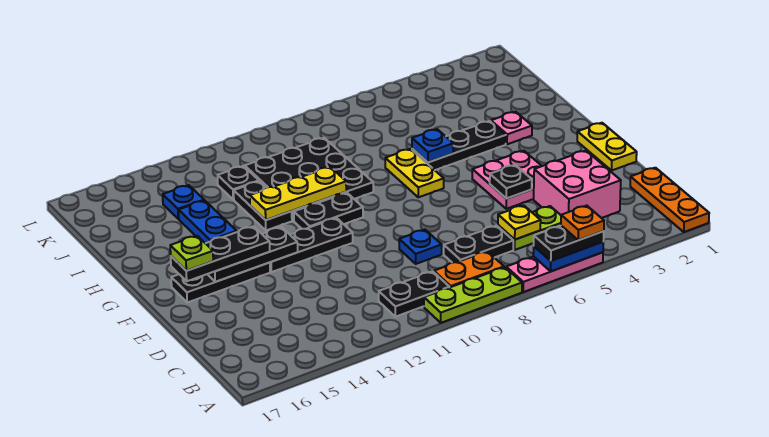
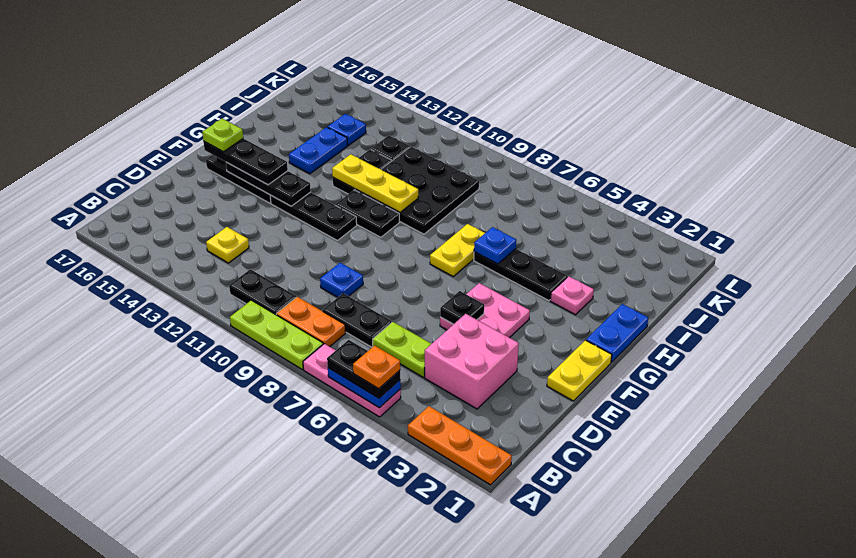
orange 1x3 plate [630,168,709,232] -> orange 1x3 plate turned to [408,406,512,485]
yellow 1x1 plate [498,205,541,239] -> yellow 1x1 plate moved to [206,227,249,263]
none -> blue 1x2 plate [586,304,648,362]

